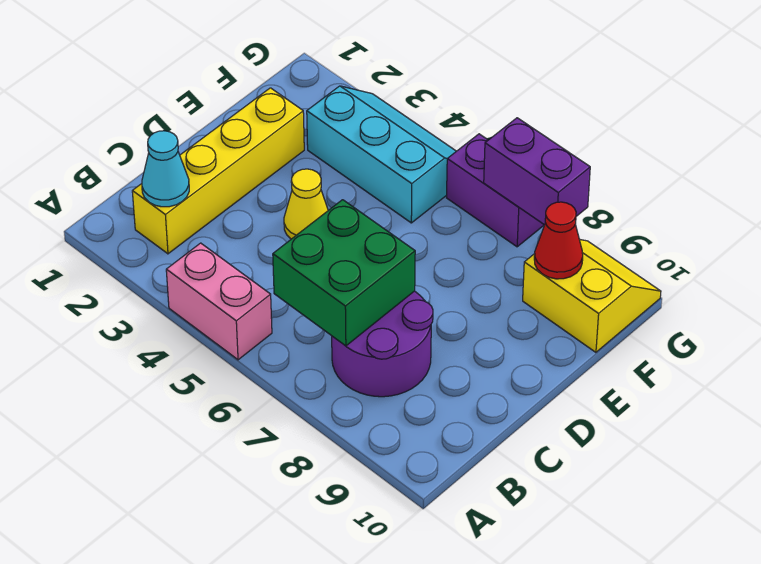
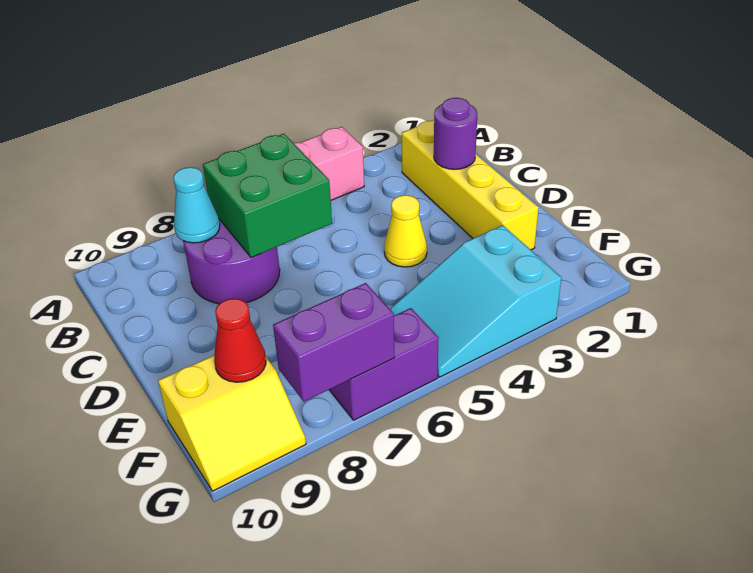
cyan 1x1 cone [142,131,189,207] -> cyan 1x1 cone moved to [173,167,220,243]
none -> purple 1x1 round brick [434,98,477,170]
cyan 2x3 slope [307,86,456,223] -> cyan 2x3 slope turned to [390,225,561,377]

